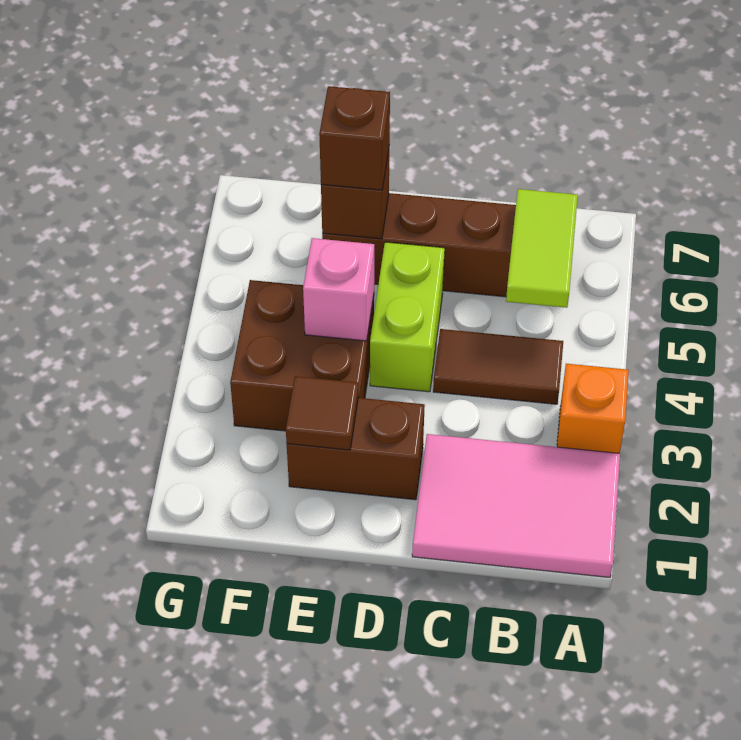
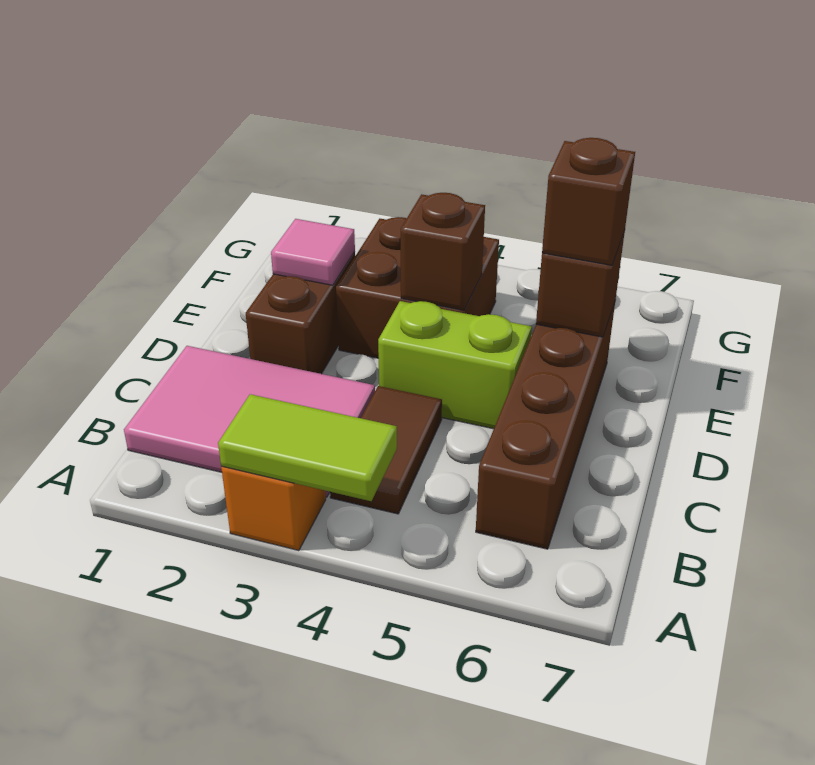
pink 2x3 tile [412,434,620,577] -> pink 2x3 tile turned to [124,346,375,497]
lime 1x2 tile [506,189,578,308] -> lime 1x2 tile moved to [218,394,397,501]
brown 1x1 tile [286,376,359,450] -> pink 1x1 tile [271,219,355,285]
pink 1x1 brick [303,238,374,341] -> brown 1x1 brick [401,193,485,310]

